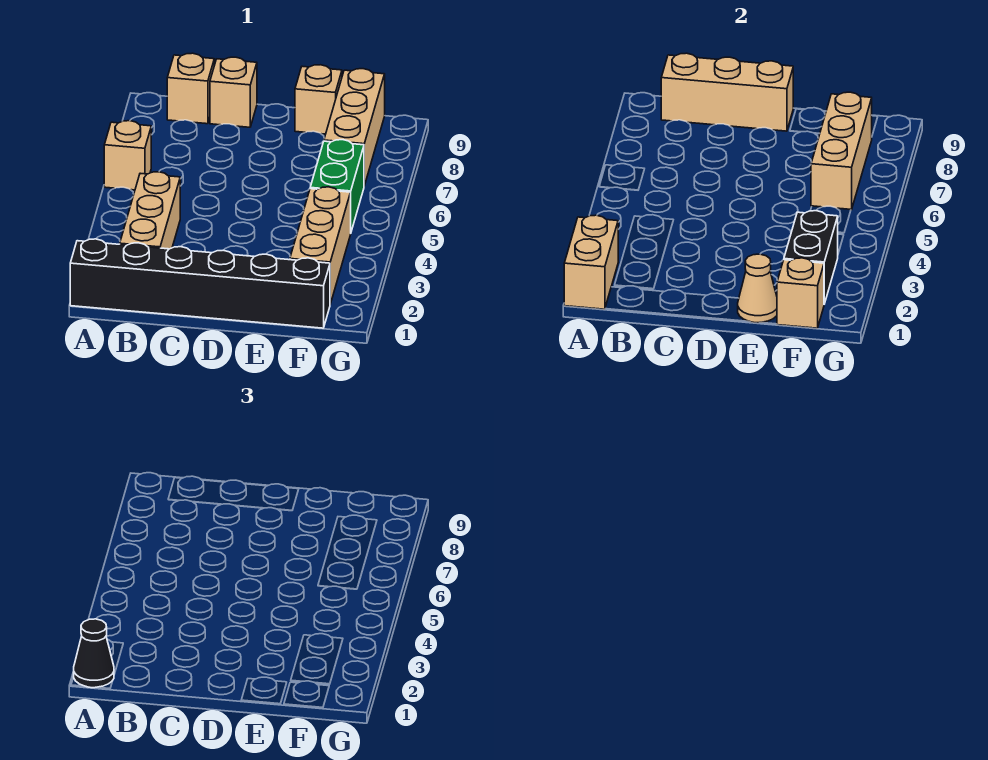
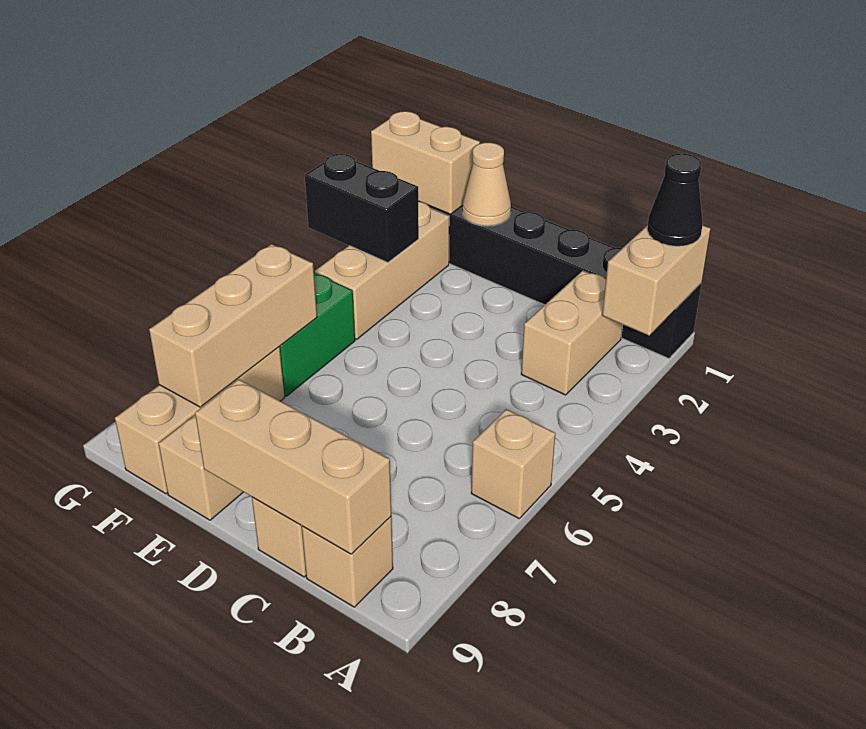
tan 1x3 brick [120,172,180,249] -> tan 1x2 brick [521,271,623,395]
tan 1x1 brick [777,258,824,328] -> tan 1x2 brick [371,111,480,214]
black 1x2 brick [784,211,838,304] -> black 1x2 brick turned to [305,154,419,262]

